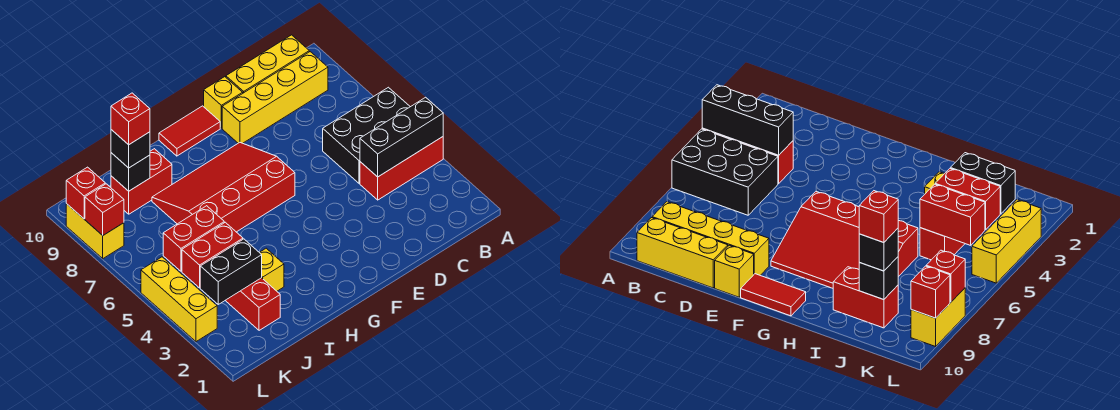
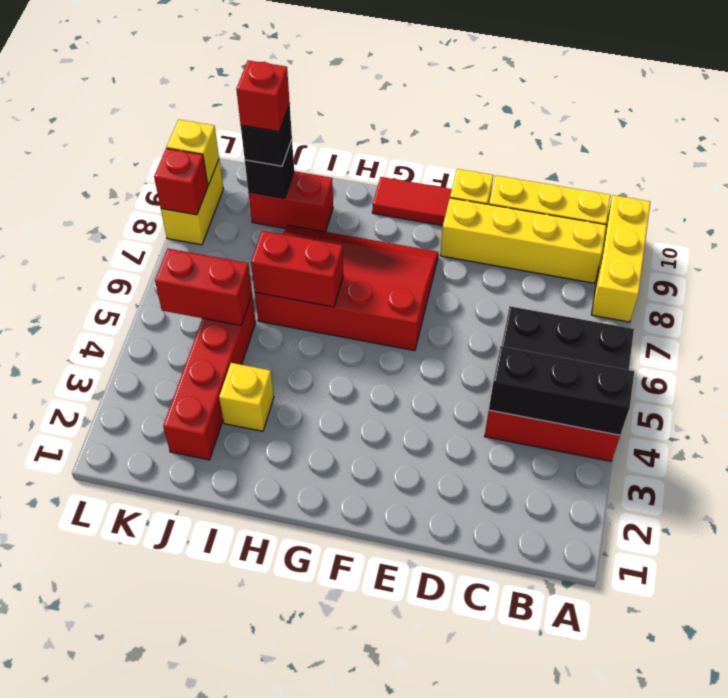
black 1x2 brick [200,239,262,304] -> none
red 1x2 brick [182,222,243,288] -> red 1x2 brick moved to [251,231,343,307]
yellow 1x3 brick [141,257,217,342] -> yellow 1x3 brick moved to [591,195,650,322]
red 1x1 brick [66,167,105,219] -> yellow 1x1 brick [167,119,219,185]

